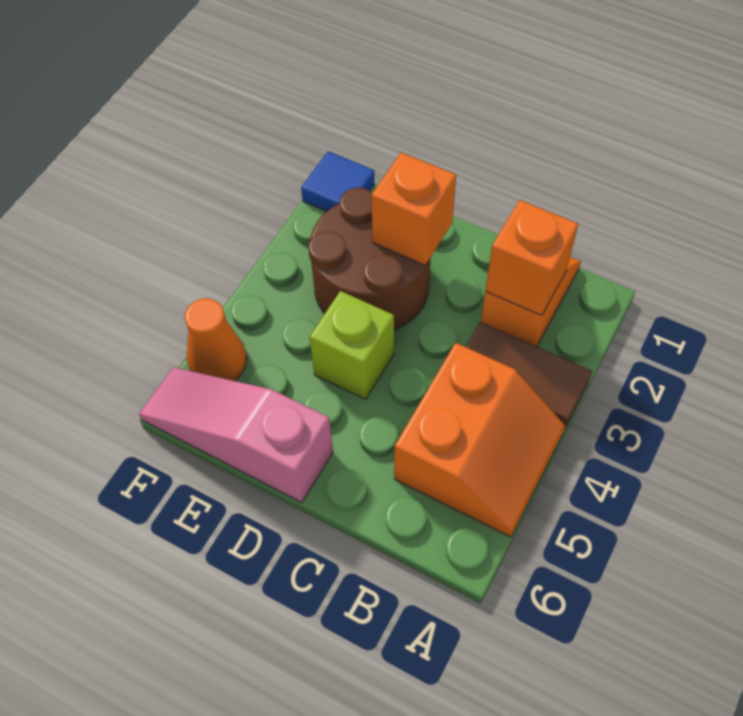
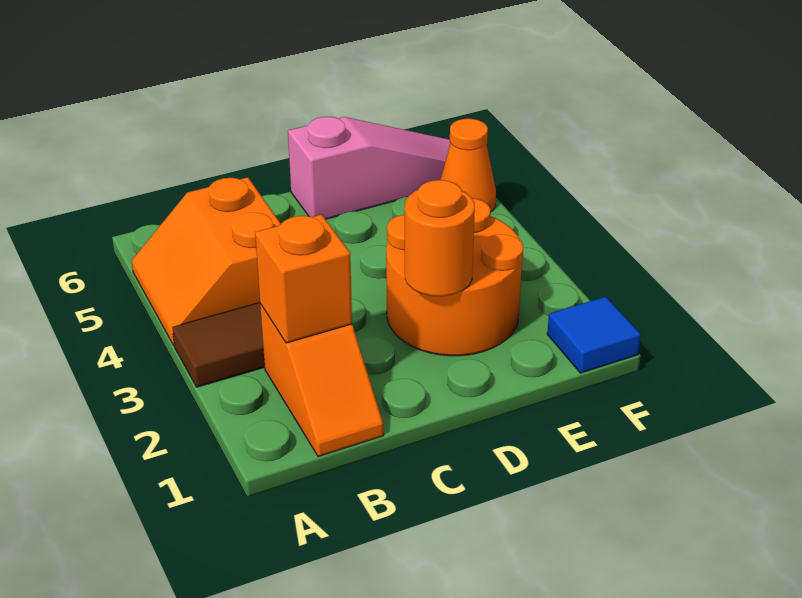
brown 2x2 round brick [309,188,431,330] -> orange 2x2 round brick [386,198,523,356]
orange 1x1 brick [371,152,456,265] -> orange 1x1 round brick [405,180,475,296]
lime 1x1 brick [309,291,394,399] -> none

